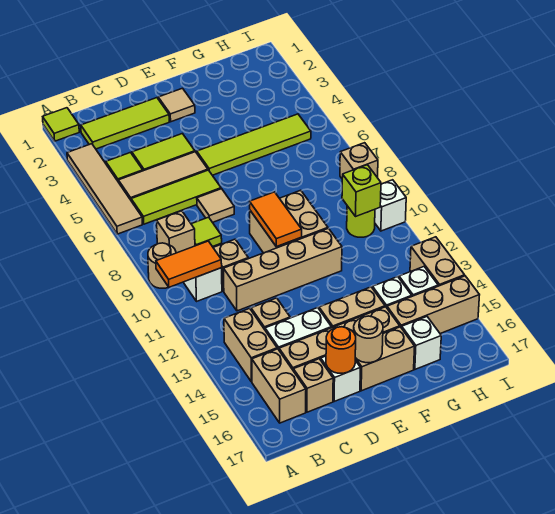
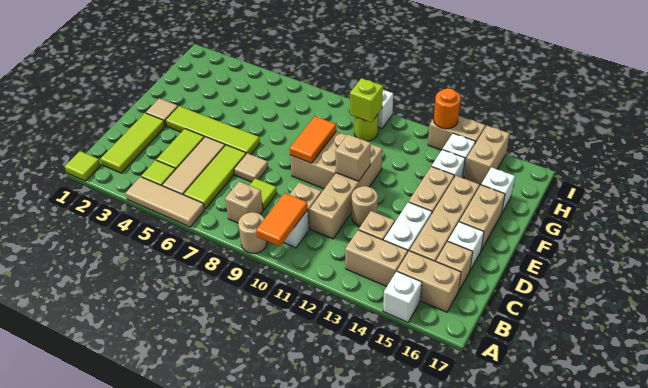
tan 1x4 tile [67,144,142,234] -> tan 1x3 tile [126,177,205,227]
none -> white 1x1 brick [383,271,422,322]
orange 1x1 round brick [326,327,356,373] -> orange 1x1 round brick moved to [434,88,461,129]
lime 1x4 tile [197,114,311,175] -> lime 1x4 tile turned to [165,106,260,154]
orange 1x2 tile [250,192,302,247] -> orange 1x2 tile turned to [290,116,336,163]
tan 1x1 round brick [354,316,383,363] -> tan 1x1 round brick moved to [352,186,378,226]
tan 1x3 brick [387,276,479,334] -> tan 1x2 brick [464,126,509,185]
tan 1x1 brick [340,143,378,178] -> tan 1x1 brick moved to [335,135,371,181]

